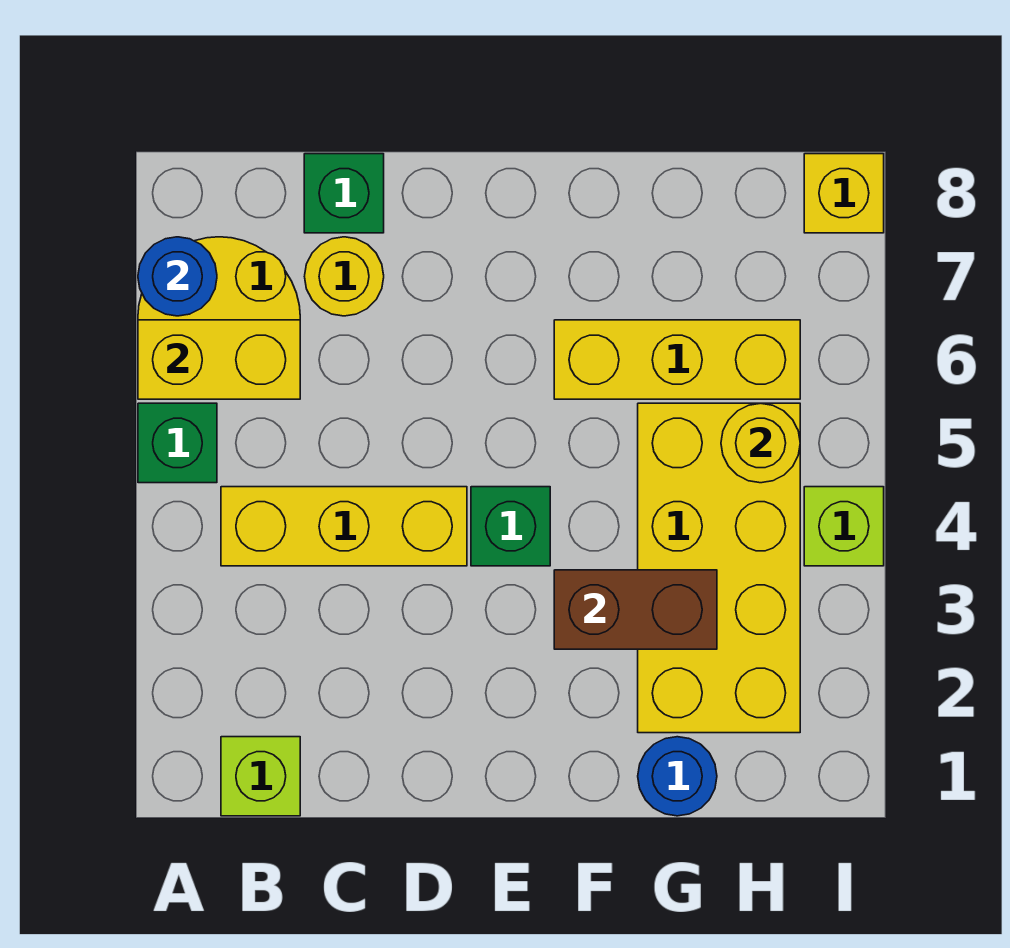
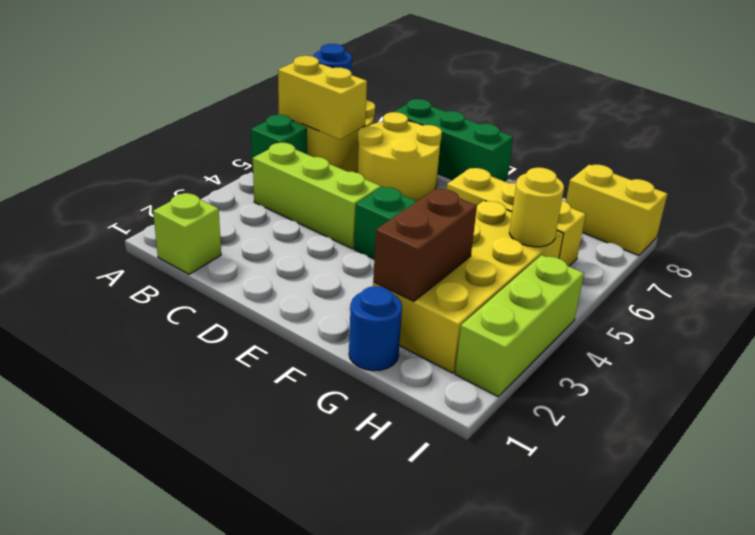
yellow 1x3 brick [221,487,467,566] -> lime 1x3 brick [253,143,381,249]
yellow 1x1 round brick [305,237,384,316] -> yellow 2x2 round brick [357,112,442,201]
green 1x1 brick [304,154,384,233] -> green 1x3 brick [394,99,513,181]
brown 1x2 brick [554,570,717,649] -> brown 1x2 brick turned to [373,189,477,301]
lime 1x1 brick [804,487,884,566] -> lime 1x3 brick [455,255,584,397]
yellow 1x1 brick [804,154,884,233] -> yellow 1x2 brick [566,165,667,255]

